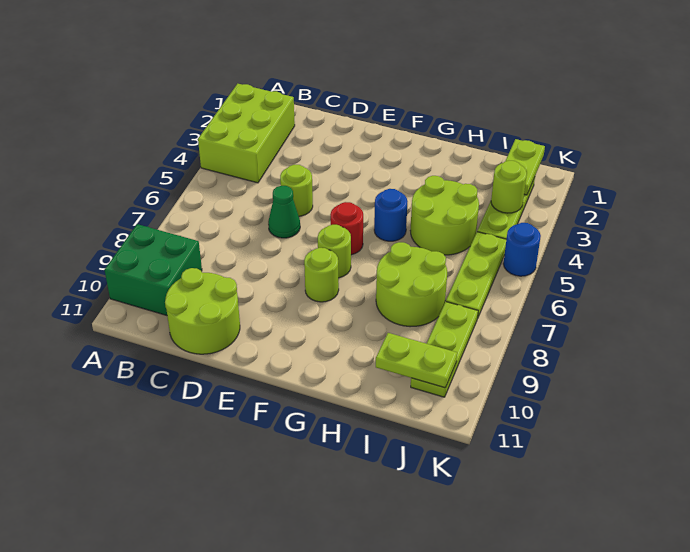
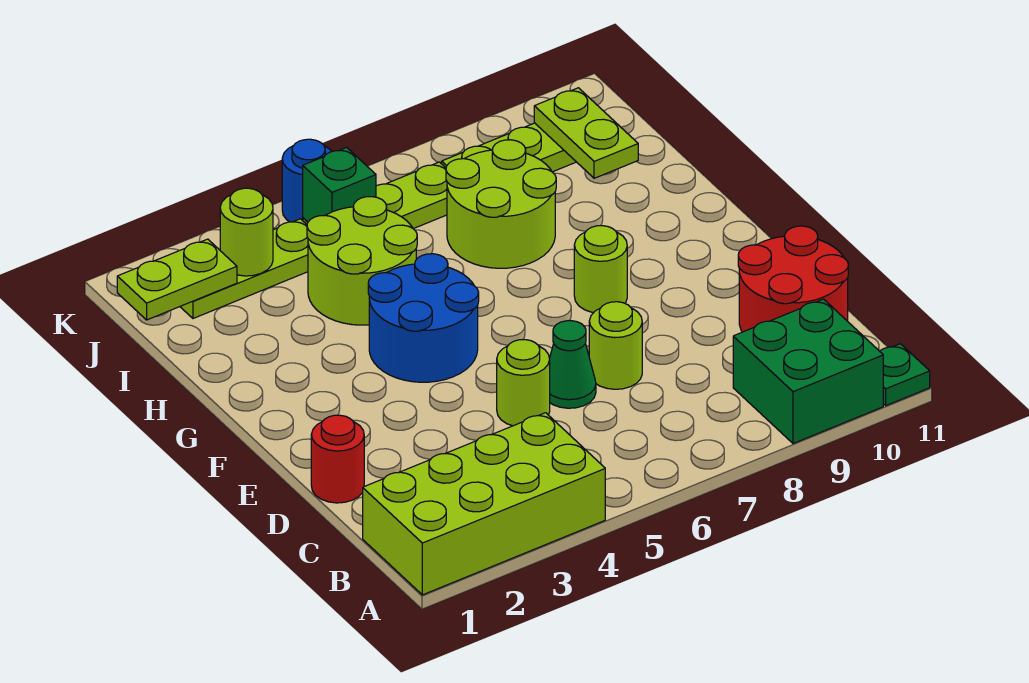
lime 2x3 brick [198,84,295,183] -> lime 2x4 brick [363,413,605,595]
none -> green 1x1 plate [880,344,930,406]
lime 2x2 round brick [165,268,240,354] -> red 2x2 round brick [738,226,848,332]
red 1x1 round brick [330,202,363,255] -> red 1x1 round brick moved to [311,415,364,503]
lime 1x1 round brick [318,225,351,278] -> lime 1x1 round brick moved to [589,302,642,389]
blue 1x1 round brick [374,189,408,241] -> blue 2x2 round brick [368,254,479,382]
none -> green 1x1 brick [303,147,376,222]

